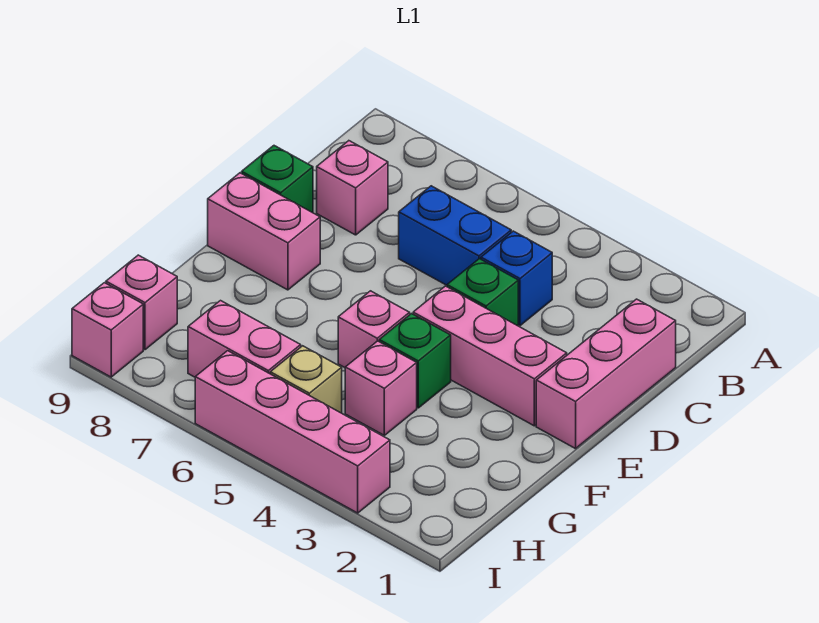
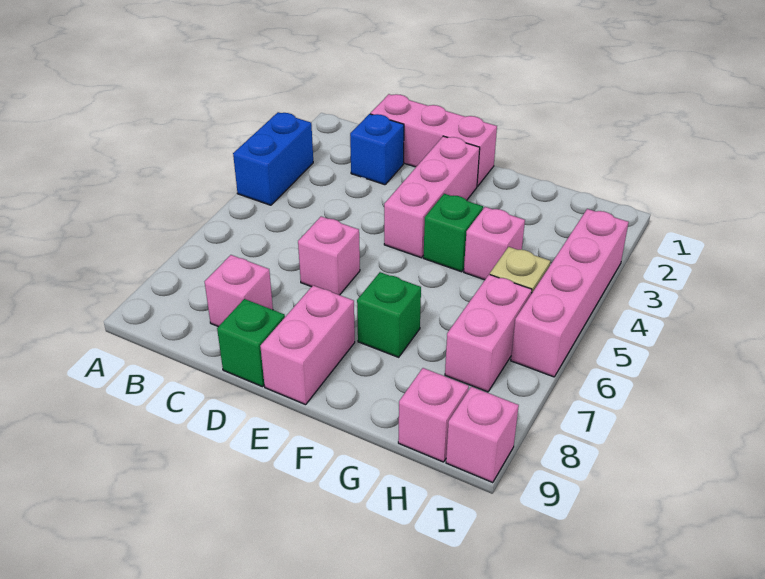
blue 1x1 brick [481,231,552,326] -> blue 1x1 brick moved to [350,114,404,185]
blue 1x2 brick [399,186,511,285] -> blue 1x2 brick moved to [233,112,313,205]
green 1x1 brick [447,259,518,326] -> green 1x1 brick moved to [357,272,421,357]
pink 1x1 brick [338,291,410,367] -> pink 1x1 brick moved to [298,216,360,295]

